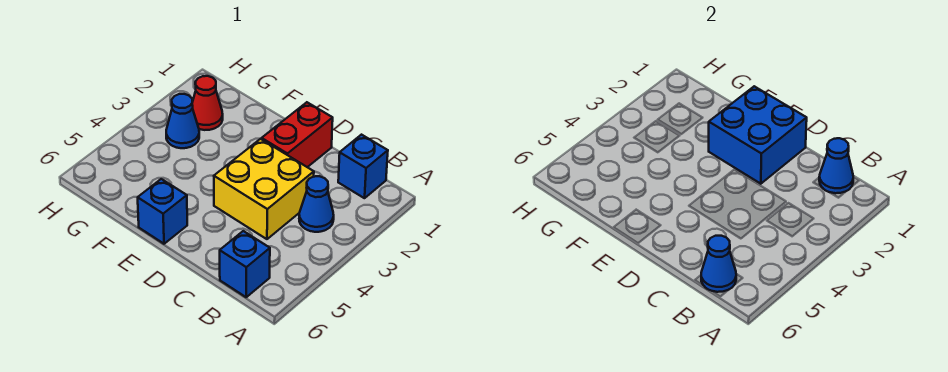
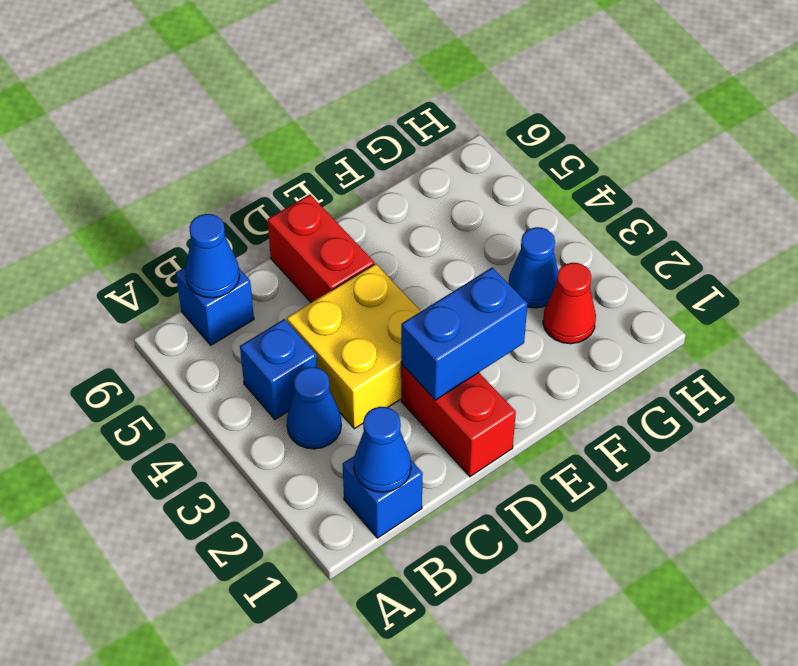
blue 2x2 brick [709,86,807,184] -> blue 1x2 brick [401,267,528,400]
none -> red 1x2 brick [268,194,374,303]
blue 1x1 brick [138,179,187,244] -> blue 1x1 brick moved to [240,319,317,419]

